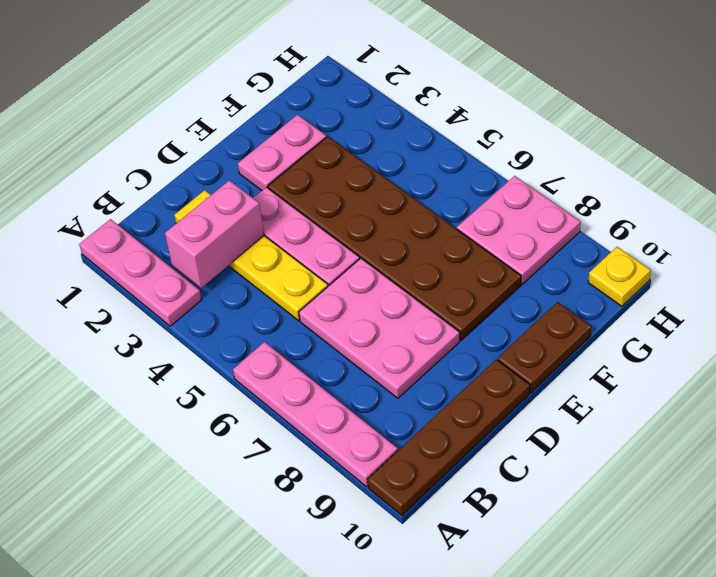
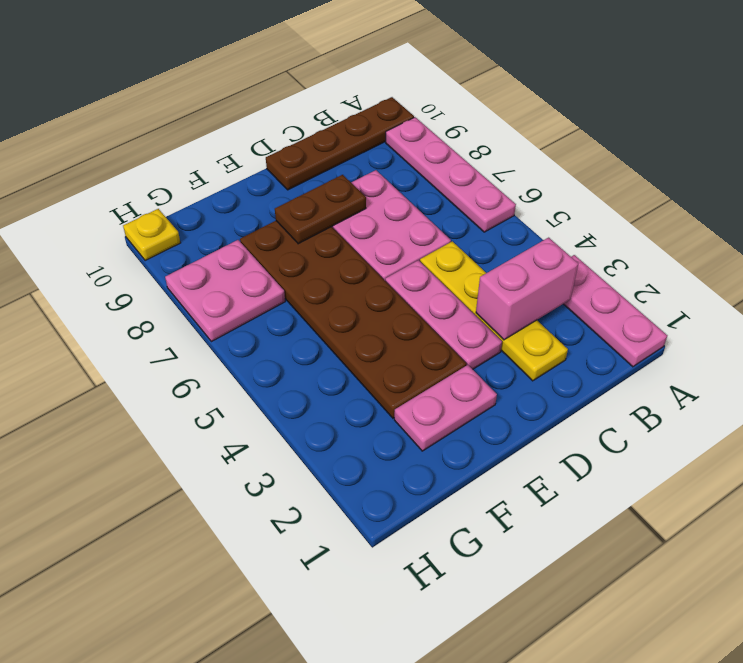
brown 1x2 plate [498,302,591,393] -> brown 1x2 plate moved to [275,175,366,244]

